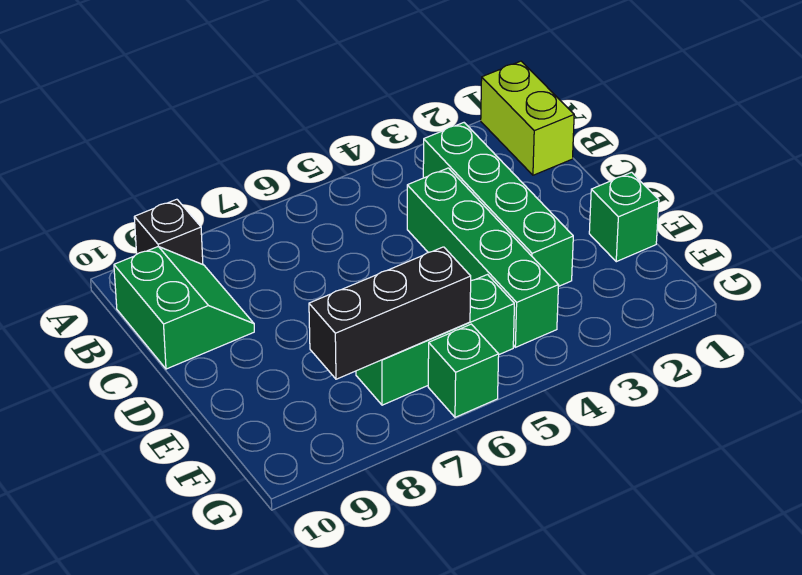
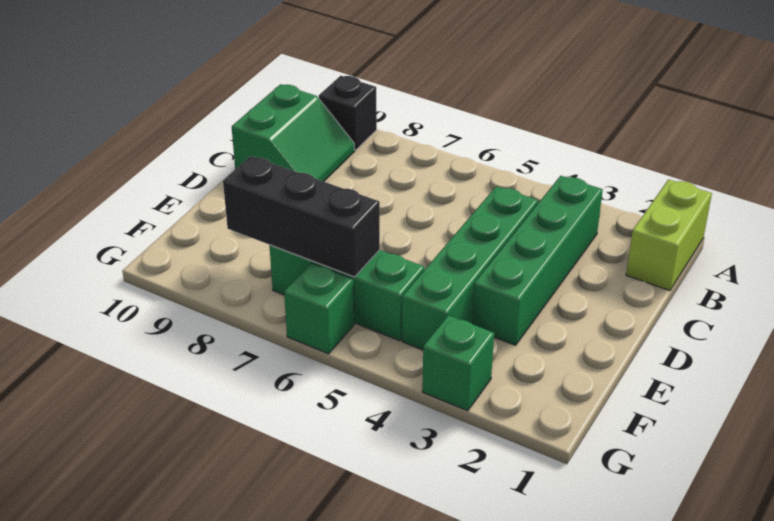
green 1x1 brick [589,172,659,262] -> green 1x1 brick moved to [422,315,494,411]

